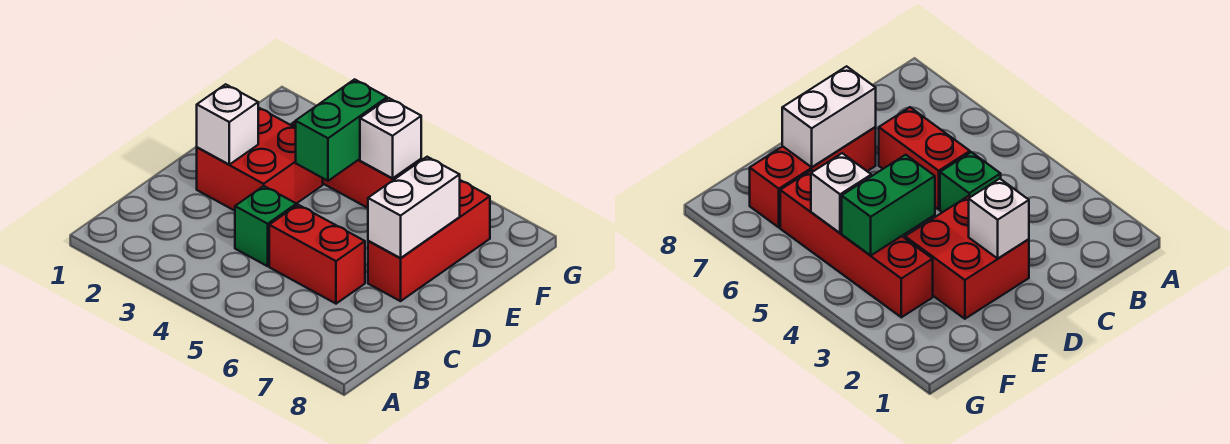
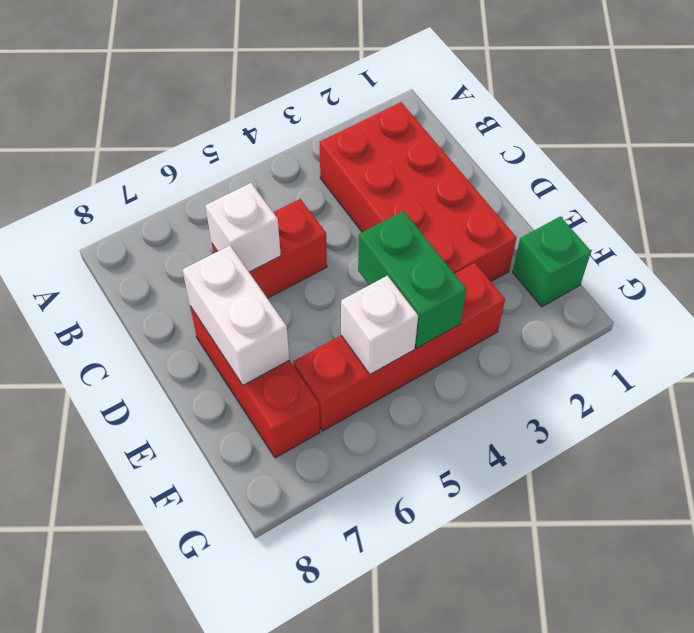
green 1x1 brick [235,186,296,266] -> green 1x1 brick moved to [513,217,591,307]
red 2x2 brick [197,108,323,211] -> red 2x4 brick [320,102,517,281]
white 1x1 brick [197,84,258,165] -> white 1x1 brick moved to [205,183,281,272]

